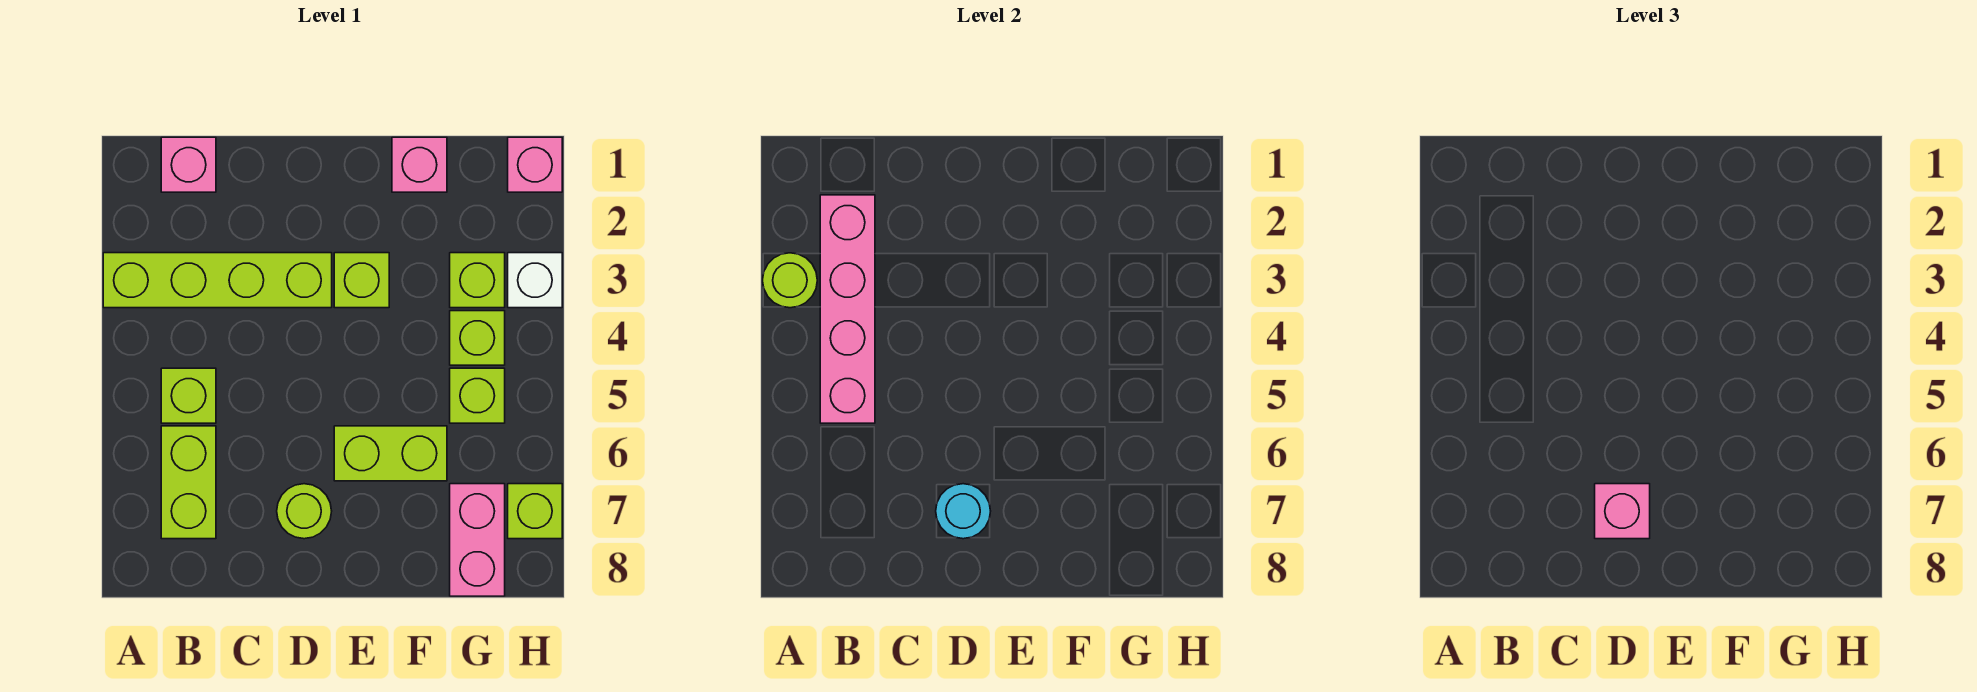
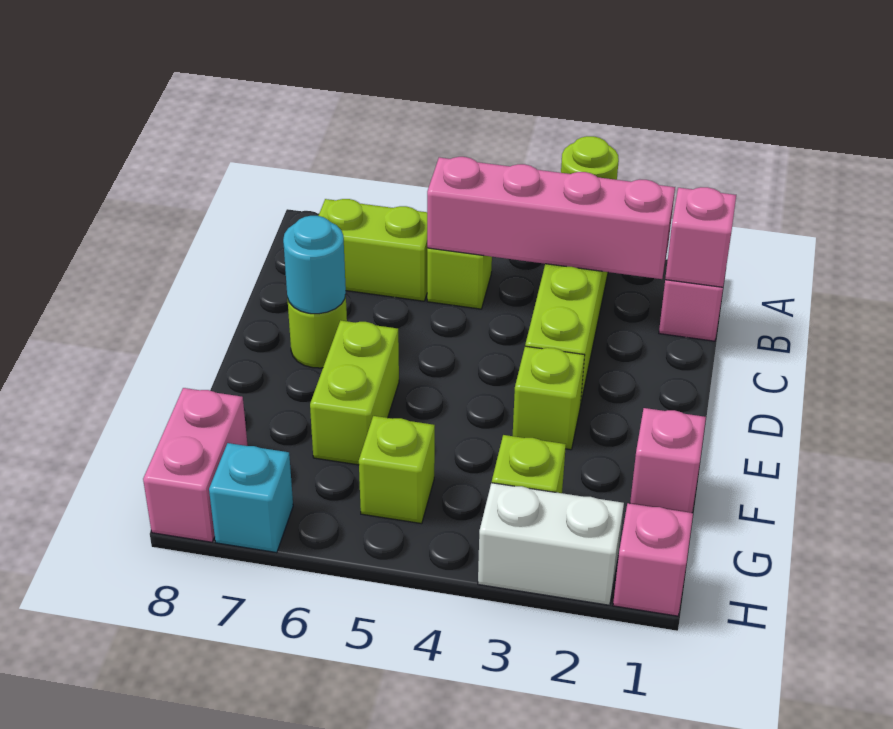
pink 1x1 brick [1595,484,1650,539] -> pink 1x1 brick moved to [665,187,736,287]
lime 1x1 brick [450,311,505,365] -> none
pink 1x2 brick [450,484,505,596] -> pink 1x2 brick turned to [143,388,248,542]
white 1x1 brick [508,253,562,308] -> white 1x2 brick [478,483,624,605]
lime 1x1 brick [508,484,562,539] -> cyan 1x1 brick [209,443,293,553]

